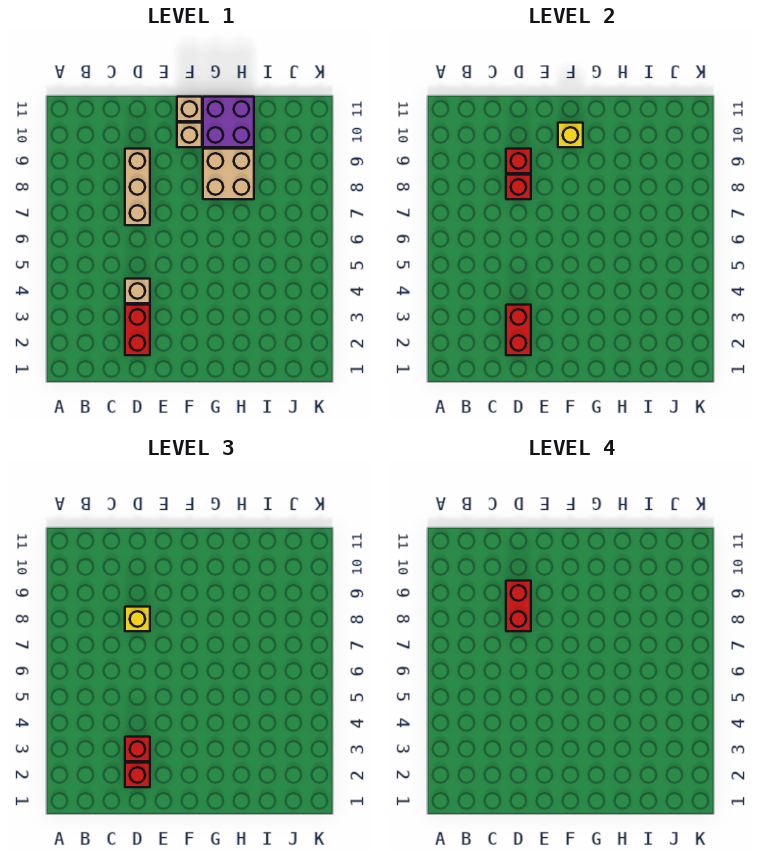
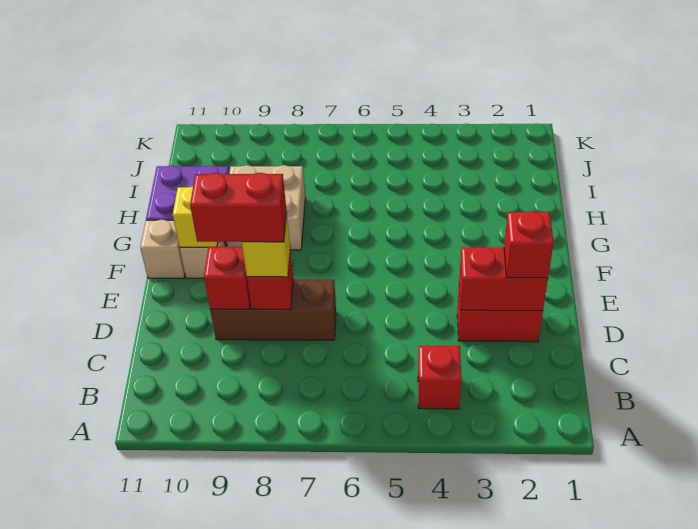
red 1x1 brick [125,737,150,761] -> red 1x1 brick moved to [418,346,461,409]
tan 1x1 brick [125,279,150,303] -> none
tan 1x3 brick [125,149,150,225] -> brown 1x3 brick [210,280,336,340]

